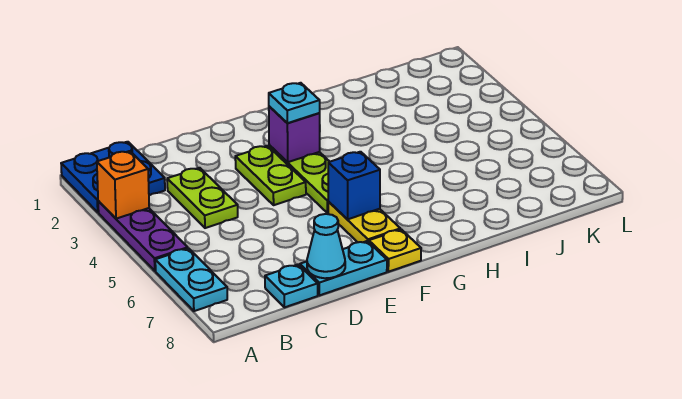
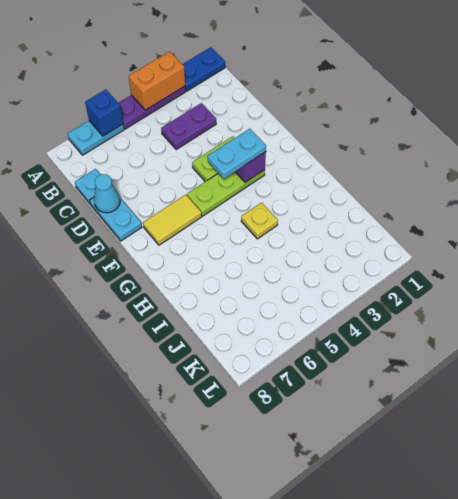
blue 2x2 plate [61,142,165,212] -> blue 1x2 plate [182,47,225,91]
orange 1x1 brick [97,151,149,219] -> orange 1x2 brick [129,52,185,110]
lime 1x2 plate [167,168,238,228] -> purple 1x2 plate [161,103,216,149]
cyan 1x1 plate [269,83,320,123] -> cyan 1x2 plate [207,129,266,179]
yellow 1x2 plate [328,202,400,242] -> yellow 1x2 tile [143,195,202,245]
blue 1x1 brick [328,152,380,219] -> blue 1x1 brick moved to [85,89,123,136]
yellow 1x1 plate [369,229,421,272] -> yellow 1x1 plate moved to [241,203,278,239]

